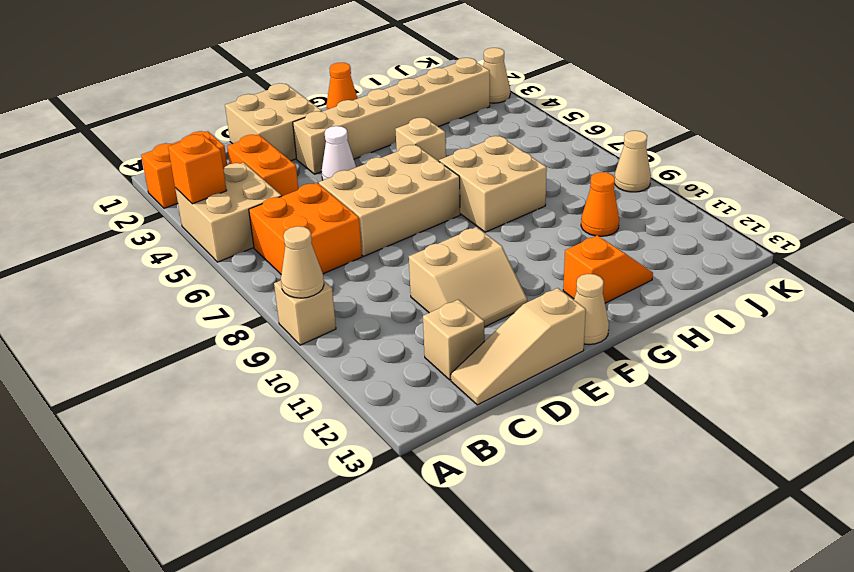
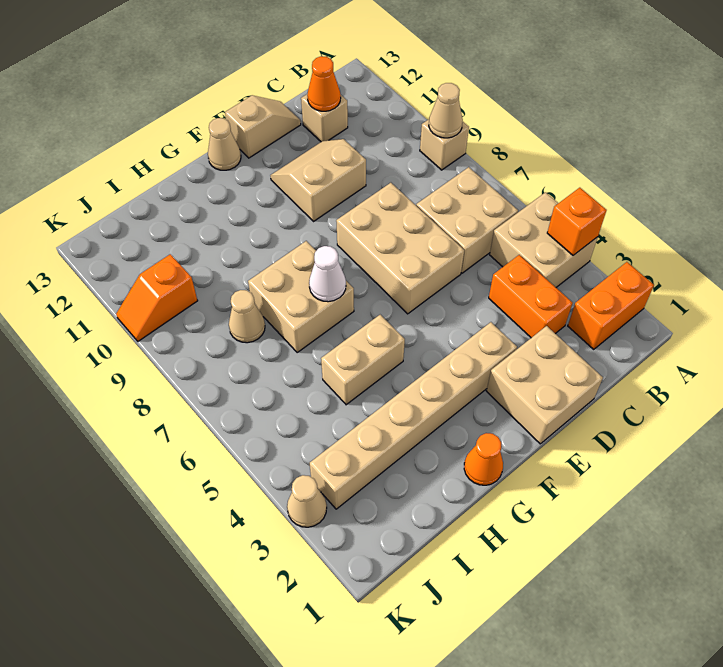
orange 2x2 brick [249,183,362,274] -> tan 2x2 brick [416,167,518,273]
tan 1x3 slope [451,288,586,405] -> tan 1x2 slope [225,95,301,158]
tan 2x3 brick [319,145,460,256] -> tan 2x3 brick turned to [336,183,464,314]
white 1x1 cone [322,126,356,180] -> white 1x1 cone moved to [309,246,346,302]
tan 1x1 brick [395,118,446,161] -> tan 1x2 brick [321,315,405,405]
orange 1x2 slope [563,236,653,303] -> orange 1x2 slope moved to [116,254,198,341]
orange 1x1 cone [581,172,619,236] -> orange 1x1 cone moved to [307,56,341,111]
tan 1x1 cone [615,131,651,192] -> tan 1x1 cone moved to [229,290,265,343]

